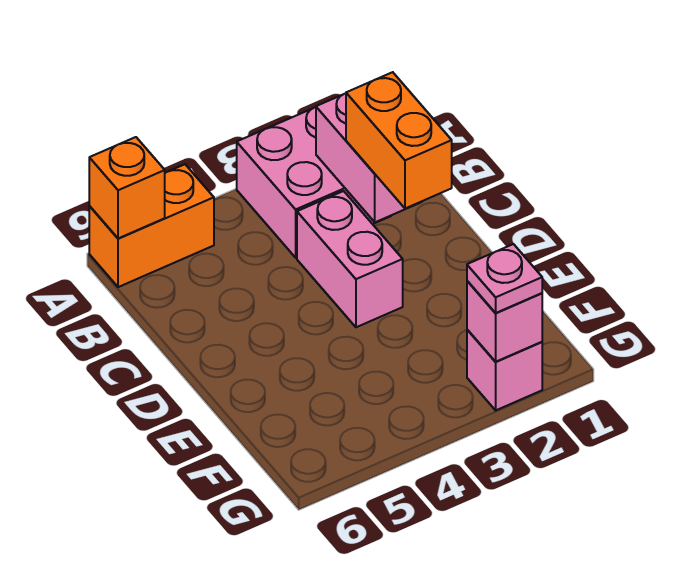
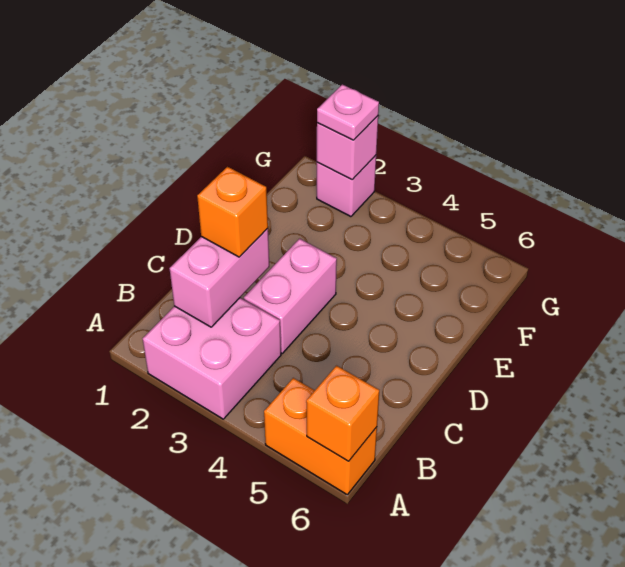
orange 1x2 brick [346,72,452,209] -> orange 1x1 brick [197,167,268,257]

